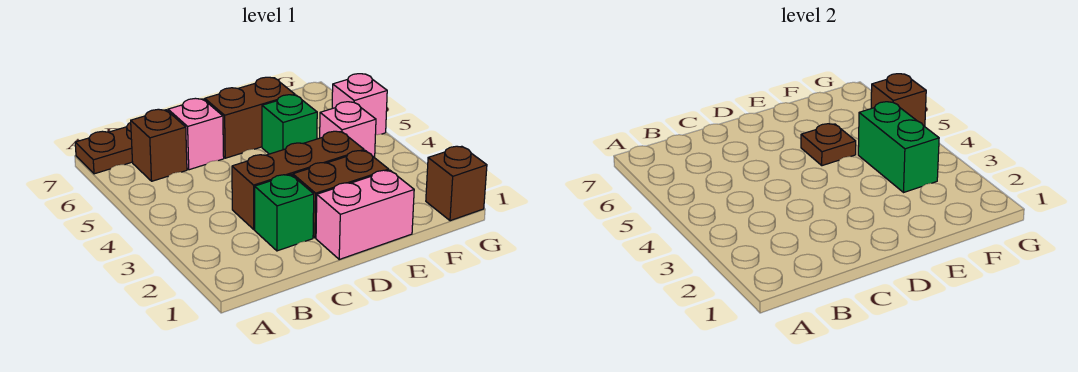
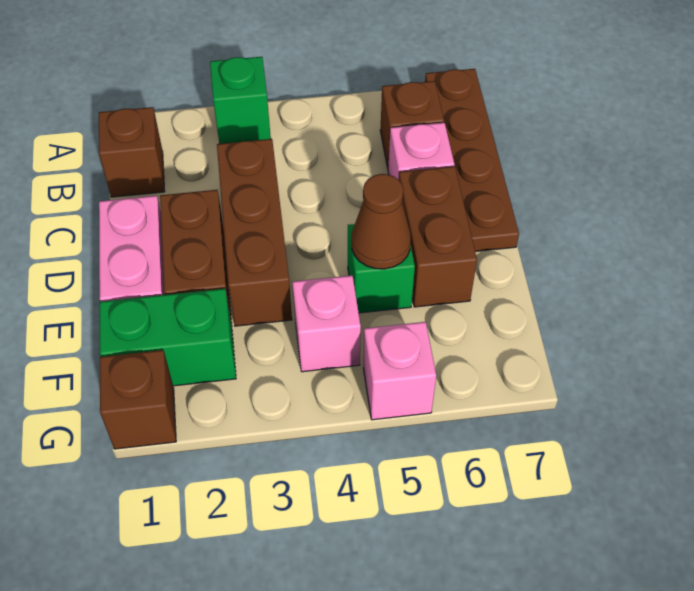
green 1x1 brick [255,175,314,251] -> green 1x1 brick moved to [210,57,271,144]
brown 1x1 plate [801,124,856,166] -> brown 1x1 cone [351,174,411,269]
green 1x2 brick [858,102,939,192] -> green 1x2 brick moved to [100,289,236,386]
brown 1x1 brick [871,74,926,127] -> brown 1x1 brick moved to [99,107,165,197]

